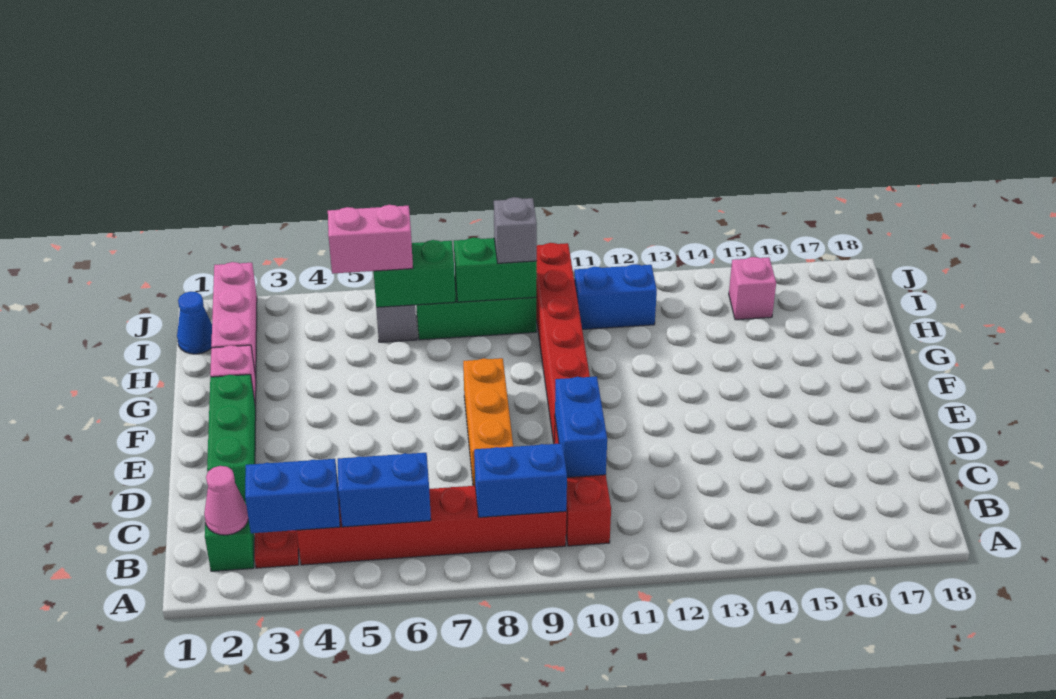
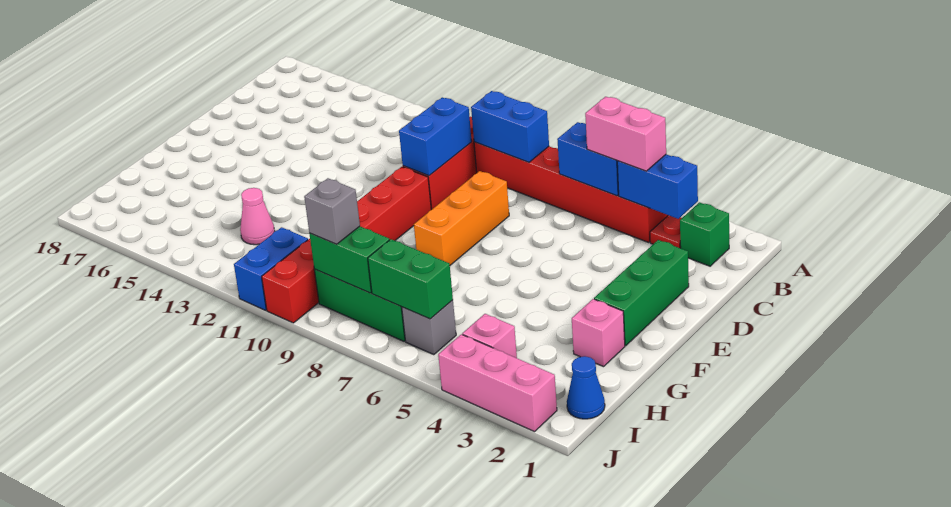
pink 1x1 cone [204,466,248,535] -> pink 1x1 cone moved to [240,188,275,245]
pink 1x3 brick [211,262,257,376] -> pink 1x3 brick turned to [438,334,557,432]
pink 1x2 brick [328,205,413,274] -> pink 1x2 brick moved to [585,97,666,171]
blue 1x2 brick [574,264,657,329] -> blue 1x2 brick turned to [234,227,308,310]
pink 1x1 brick [729,257,776,320] -> pink 1x1 brick moved to [462,314,517,358]

